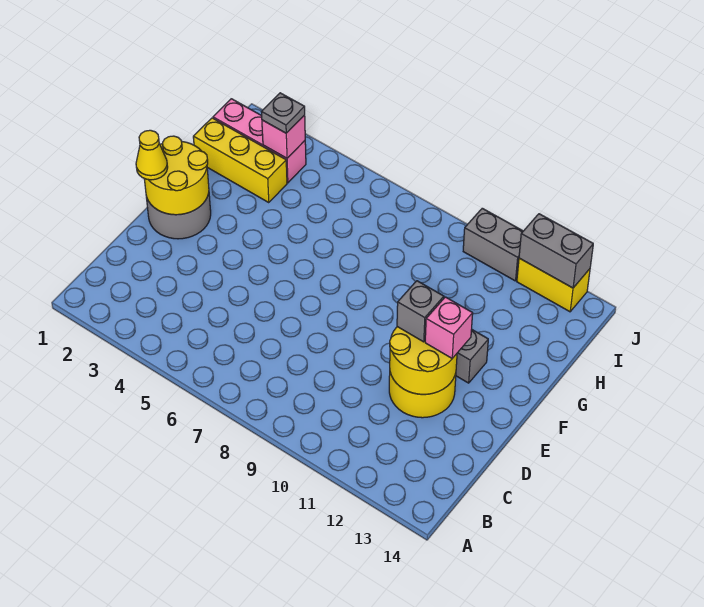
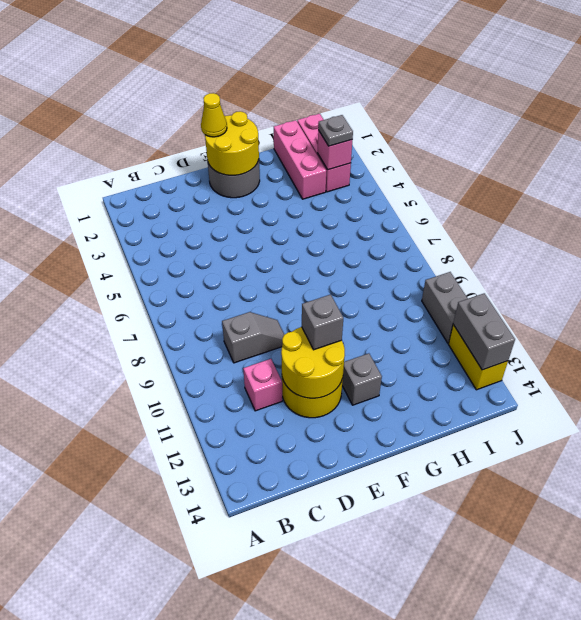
none -> grey 1x2 slope [222,312,284,363]
pink 1x1 brick [425,297,473,358] -> pink 1x1 brick moved to [243,359,282,411]
yellow 1x3 brick [193,118,287,203] -> pink 1x3 brick [274,120,326,199]

